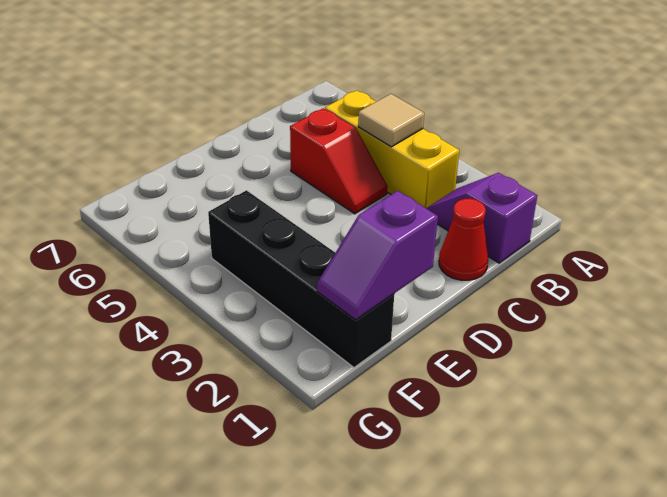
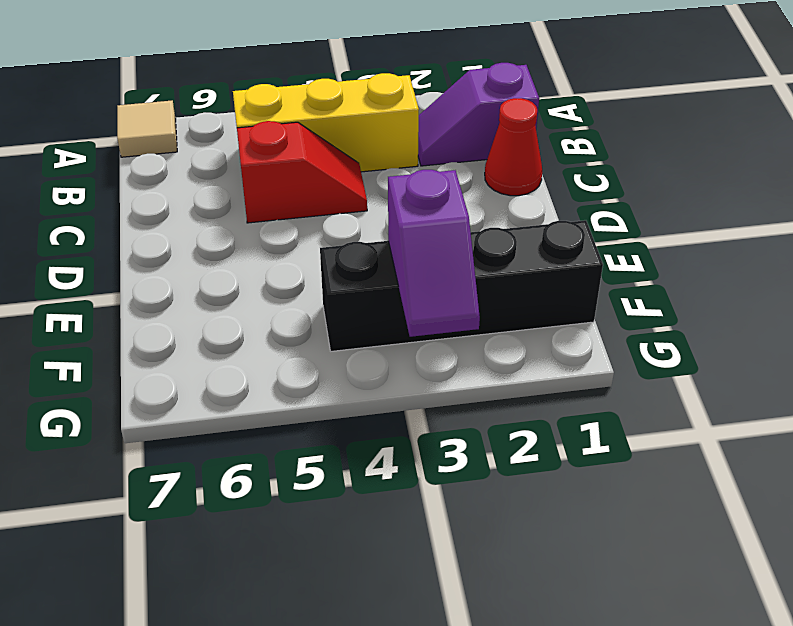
tan 1x1 tile [358,94,424,147] -> tan 1x1 tile moved to [117,100,177,157]
purple 1x2 slope [317,191,438,320] -> purple 1x2 slope moved to [388,170,480,337]

